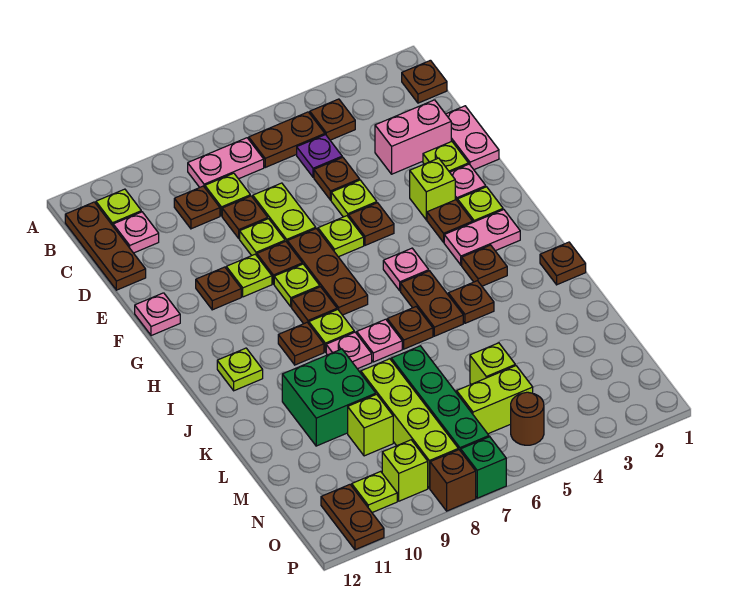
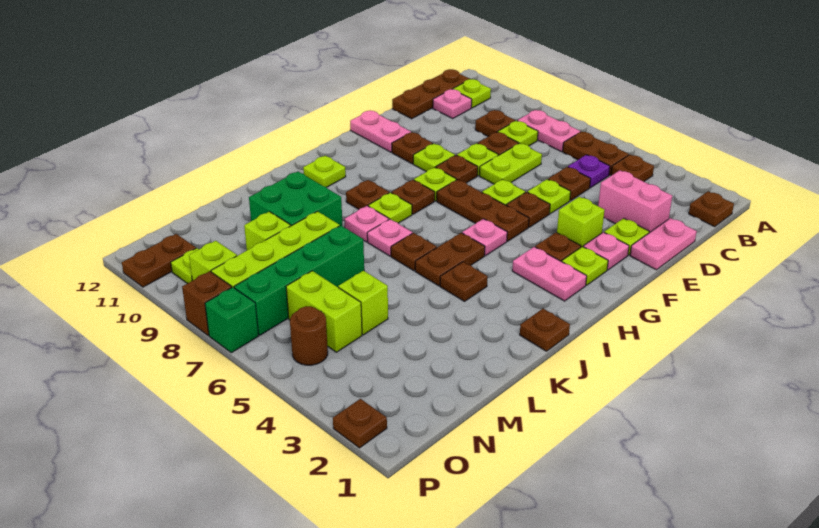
brown 1x3 plate [287,229,368,315] -> brown 1x3 plate turned to [437,180,529,241]
pink 1x1 plate [135,293,180,336] -> pink 1x2 plate [350,111,411,152]
brown 1x1 plate [462,245,507,286] -> brown 1x1 plate moved to [333,399,387,448]

